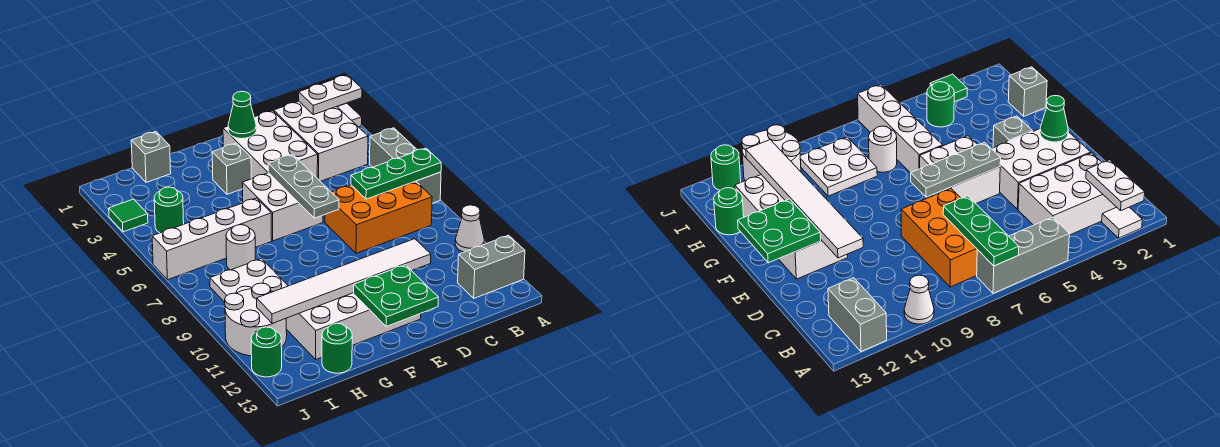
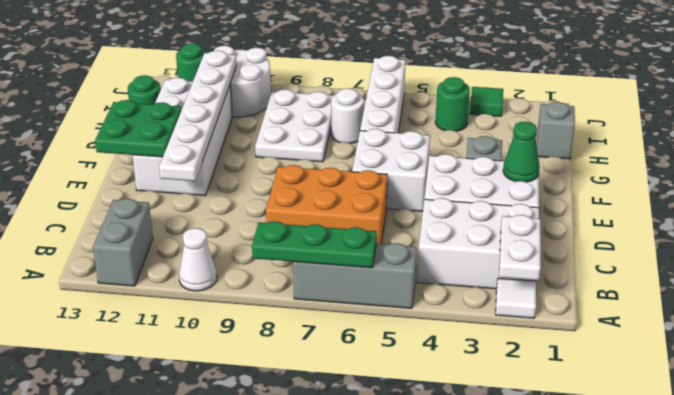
green 1x3 plate [351,148,441,199] -> green 1x3 plate turned to [252,221,377,268]
orange 2x3 brick [325,181,432,253] -> orange 2x3 brick turned to [266,165,387,244]
white 1x6 tile [257,239,431,324] -> white 1x6 plate [159,51,236,181]
grey 1x3 plate [268,155,339,218] -> none
white 2x2 plate [210,259,288,302] -> white 2x3 plate [255,90,334,162]

